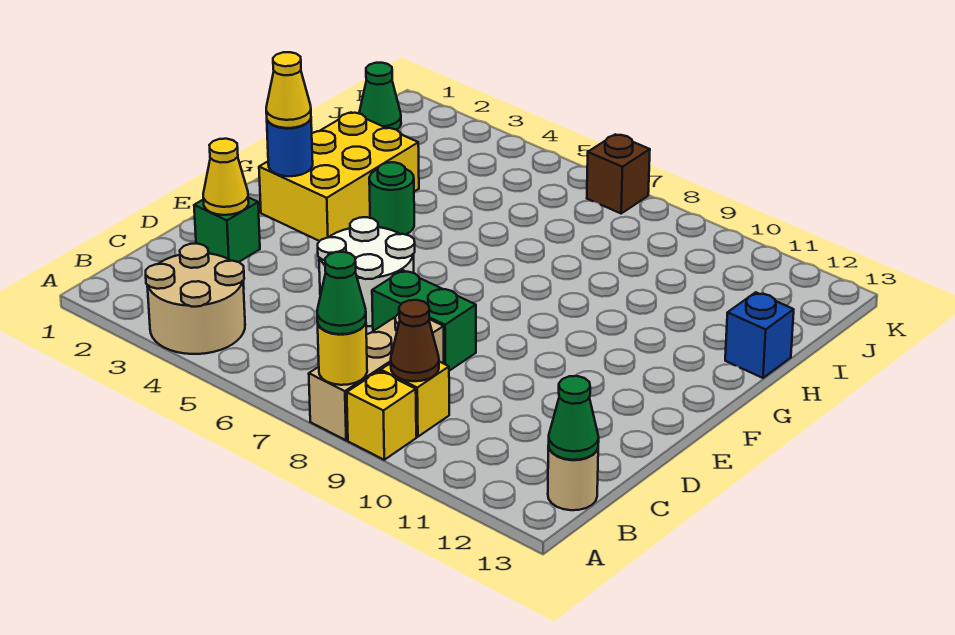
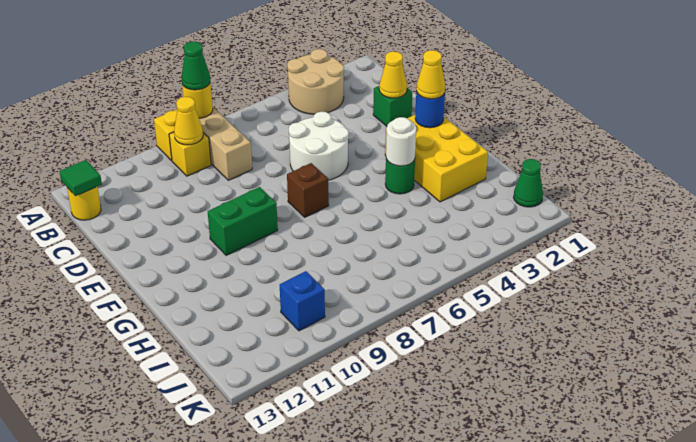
brown 1x1 cone [391,300,439,381] -> yellow 1x1 cone [174,97,203,145]
tan 1x1 round brick [548,445,598,510] -> yellow 1x1 round brick [67,187,101,220]
green 1x1 cone [549,376,599,460] -> green 1x1 tile [60,160,102,196]
green 1x2 brick [372,270,476,371] -> green 1x2 brick moved to [208,187,278,255]
none -> white 1x1 round brick [386,117,416,166]
blue 1x1 brick [725,292,794,378] -> blue 1x1 brick moved to [280,271,325,331]
brown 1x1 brick [587,134,650,213] -> brown 1x1 brick moved to [287,163,329,217]

